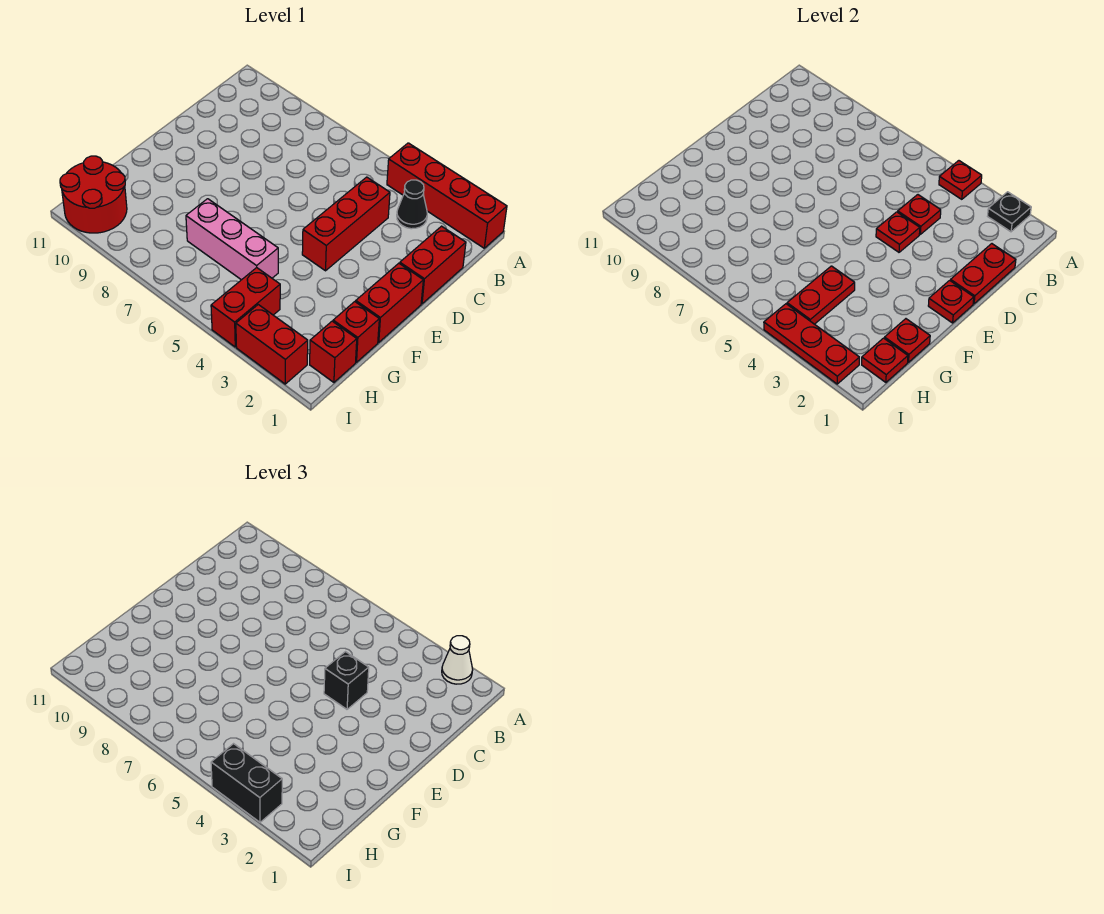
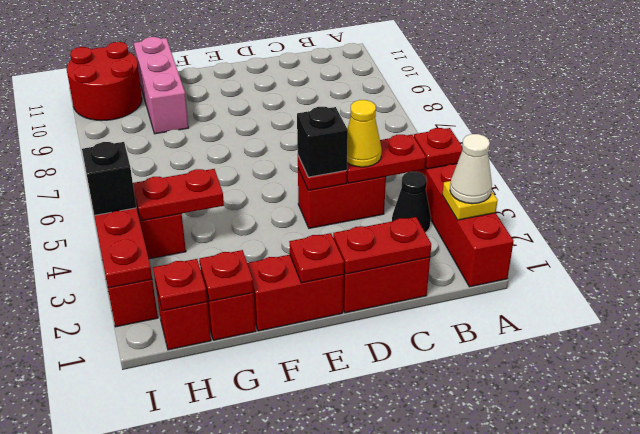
black 1x1 plate [988,192,1031,232] -> yellow 1x1 plate [442,181,498,220]
red 1x3 brick [302,177,390,271] -> red 1x2 brick [298,169,386,228]
red 1x1 plate [898,195,941,234] -> red 1x2 plate [347,135,426,183]
none -> yellow 1x1 cone [347,100,382,167]
pink 1x3 brick [186,199,278,280] -> pink 1x3 brick moved to [134,37,189,134]
black 1x2 brick [211,744,282,822] -> black 1x1 brick [82,142,136,215]

